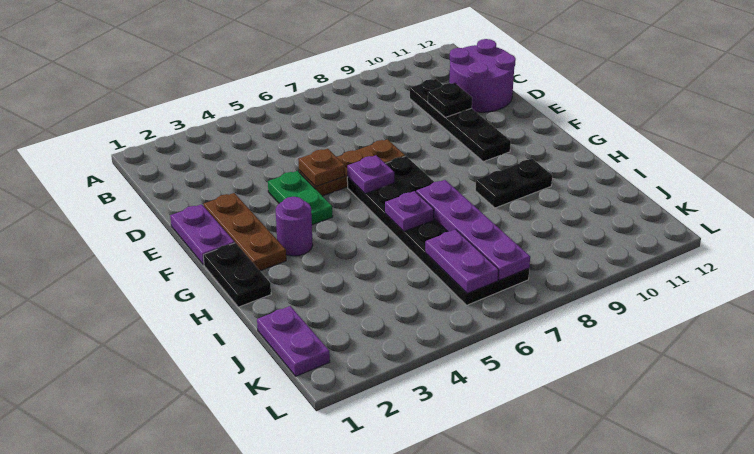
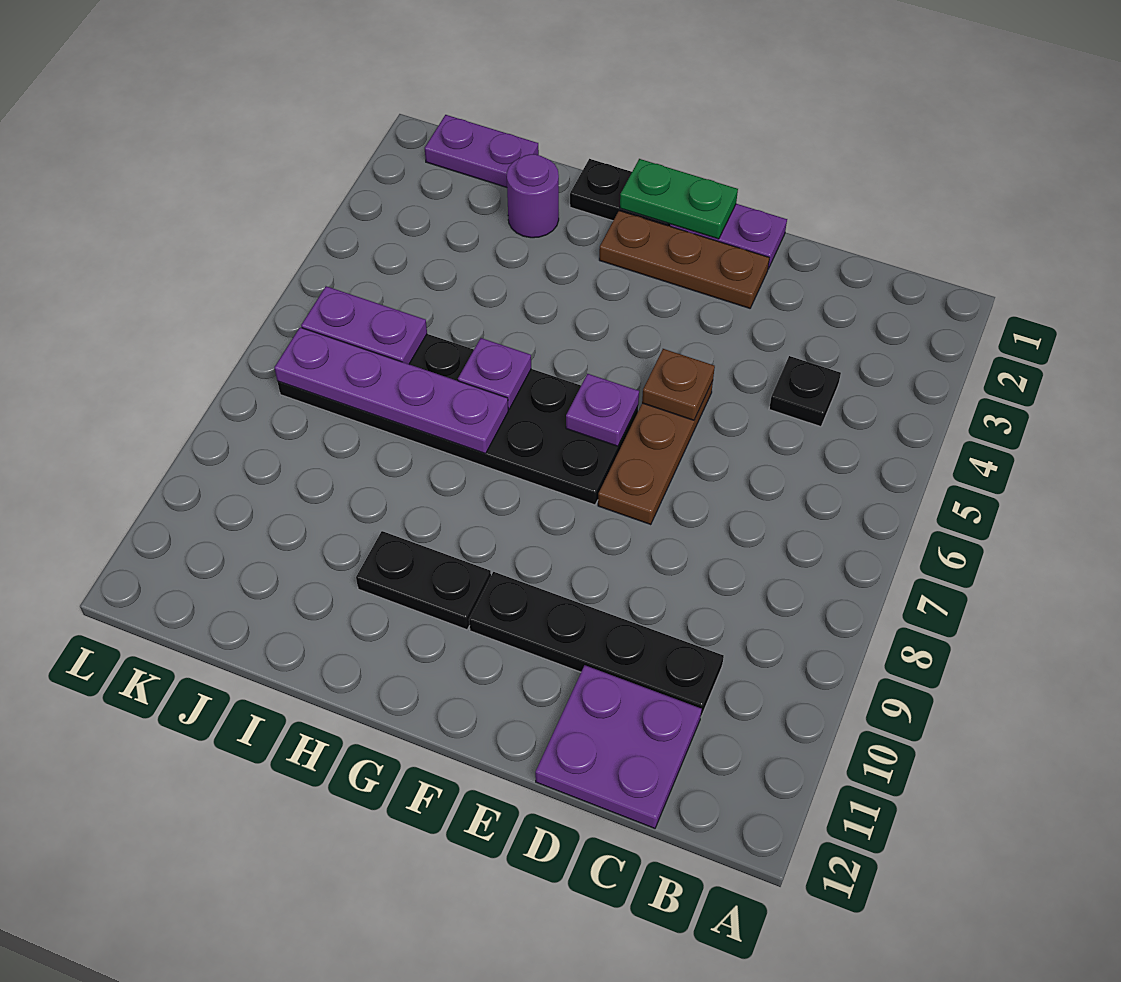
purple 2x2 round brick [449,39,516,112] -> purple 2x2 plate [535,665,702,828]
black 1x1 plate [428,83,472,117] -> black 1x1 plate moved to [769,356,841,427]
green 1x2 plate [268,171,333,225] -> green 1x2 plate moved to [620,159,738,239]
purple 1x1 round brick [276,197,313,256] -> purple 1x1 round brick moved to [507,154,559,238]
black 1x2 plate [475,159,552,208] -> black 1x2 plate turned to [356,531,491,630]

